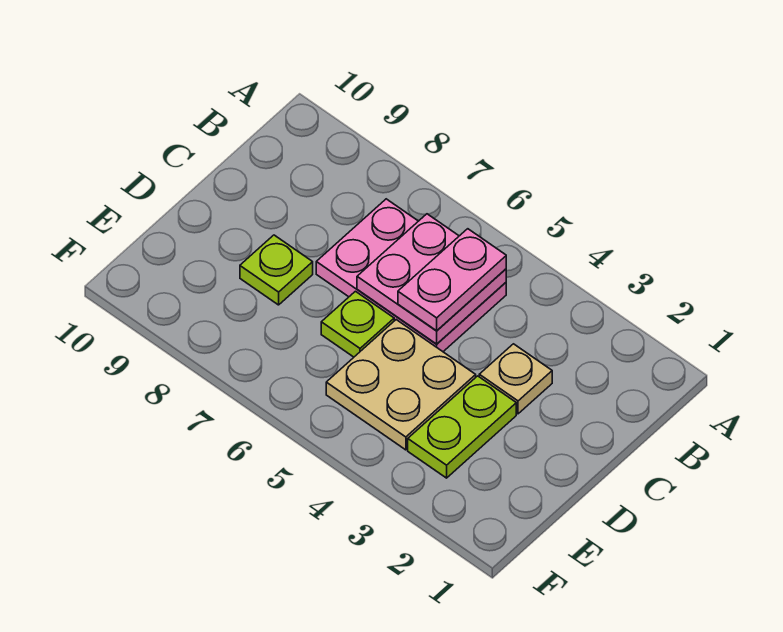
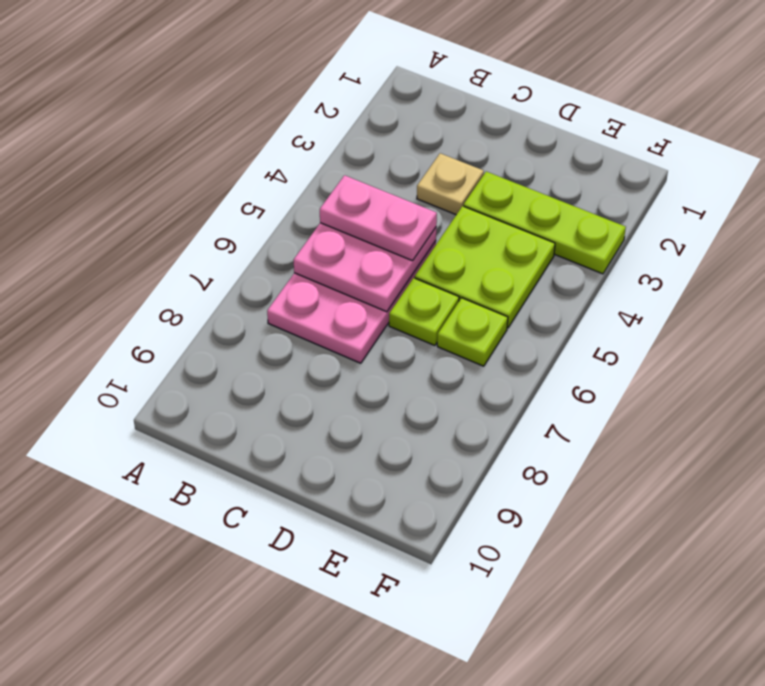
lime 1x2 plate [408,376,516,478] -> lime 1x3 plate [464,172,626,274]
tan 2x2 plate [326,320,476,450] -> lime 2x2 plate [415,206,555,328]
lime 1x1 plate [240,235,313,305] -> lime 1x1 plate moved to [437,298,508,366]

